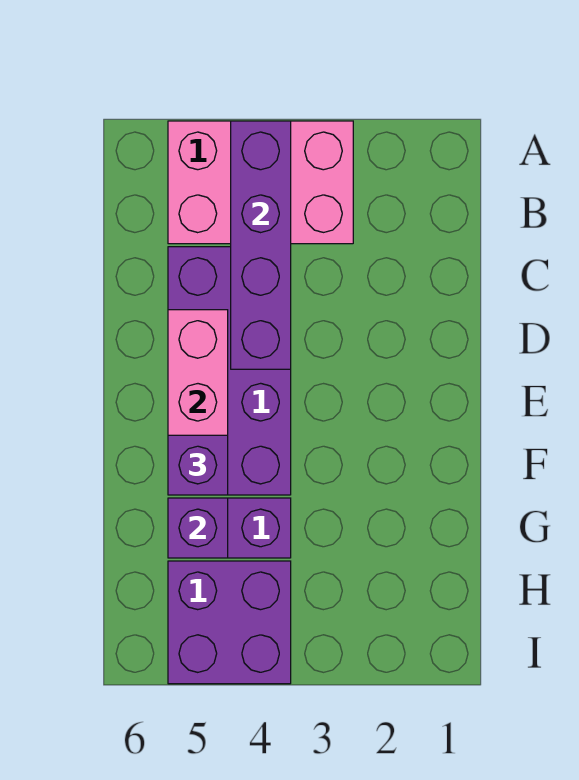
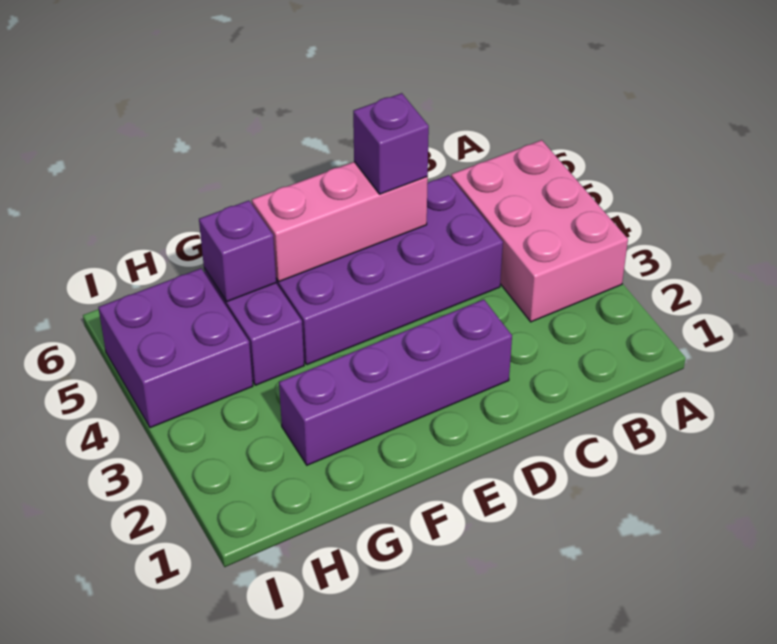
purple 1x4 brick [231,121,291,369] -> purple 1x4 brick moved to [279,300,512,465]
purple 1x1 brick [168,435,228,495] -> purple 1x1 brick moved to [353,93,429,194]

